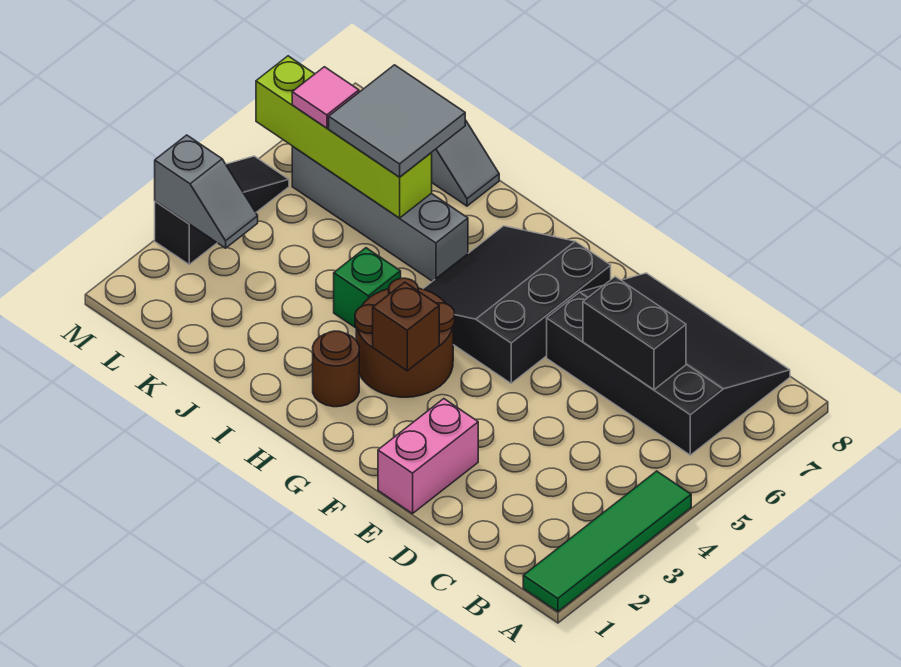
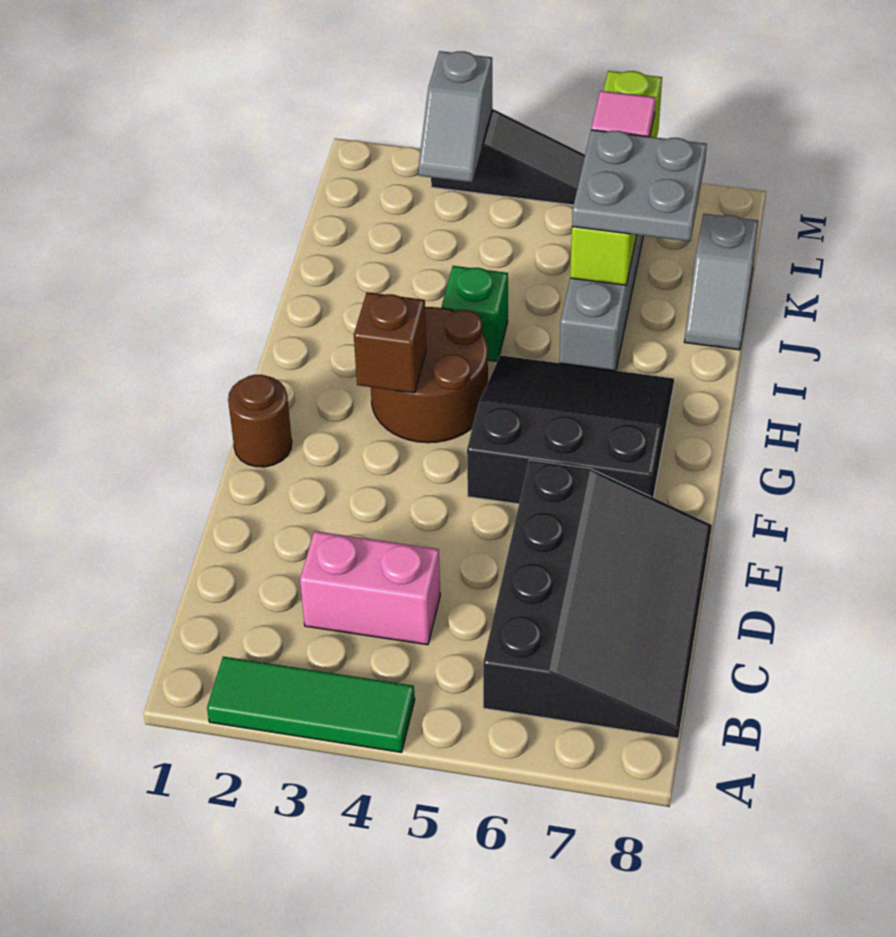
green 1x4 tile [523,471,691,612] -> green 1x3 tile [207,657,415,753]
black 1x2 brick [583,277,686,390] -> none
pink 1x2 brick [378,399,478,514] -> pink 1x2 brick moved to [300,531,440,645]
brown 1x1 round brick [313,331,359,407] -> brown 1x1 round brick moved to [228,375,292,467]
grey 2x2 tile [329,65,465,177] -> grey 2x2 plate [572,130,707,241]

